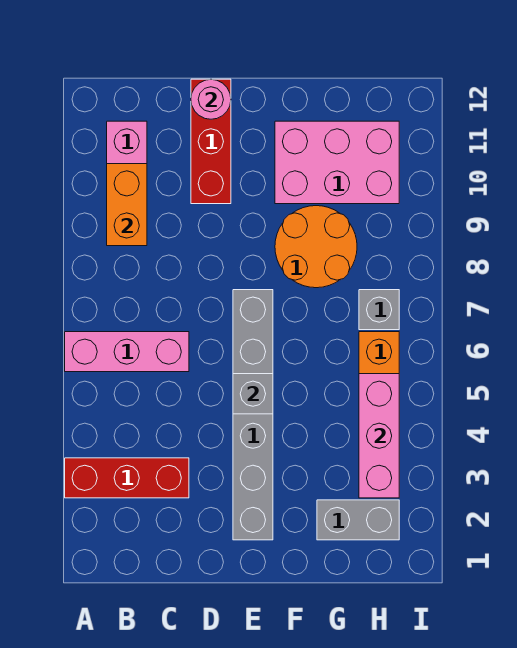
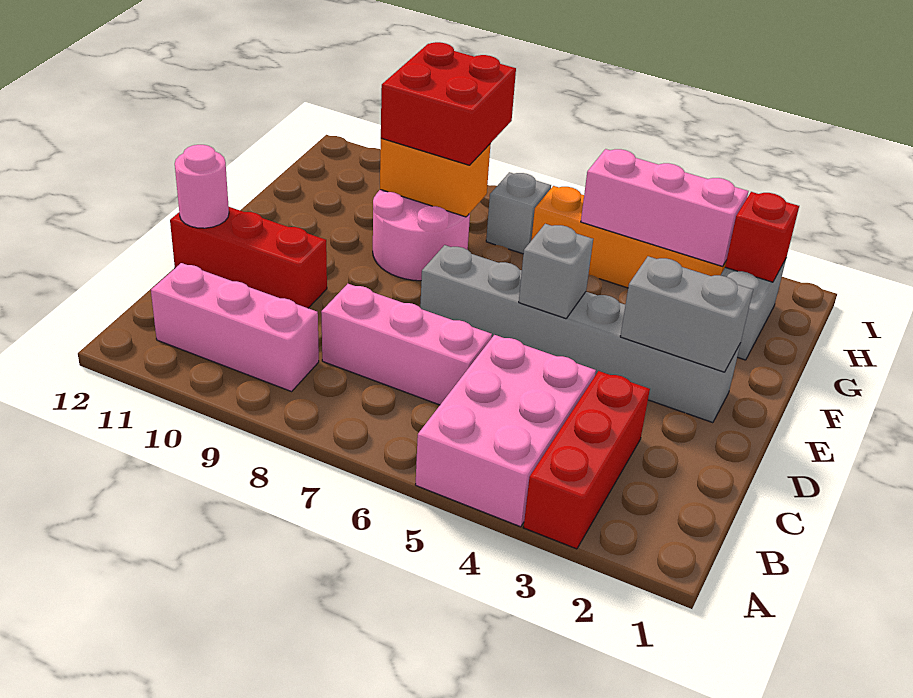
pink 1x3 brick [65,332,189,372] -> pink 1x3 brick turned to [321,284,492,405]
orange 1x2 brick [107,164,147,246] -> orange 1x2 brick moved to [380,138,491,217]
none -> grey 1x2 brick [620,256,753,372]
orange 2x2 round brick [275,206,357,288] -> pink 2x2 round brick [373,190,470,281]
pink 2x3 brick [275,121,399,204] -> pink 2x3 brick moved to [416,335,596,527]
none -> red 2x2 brick [381,42,516,165]
none -> red 1x1 brick [725,192,799,282]

